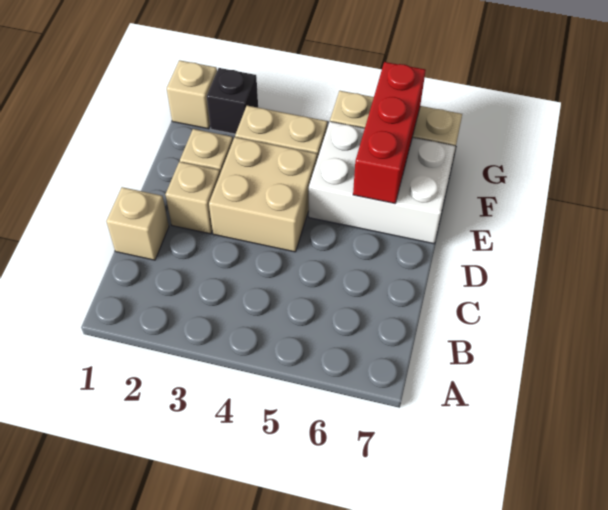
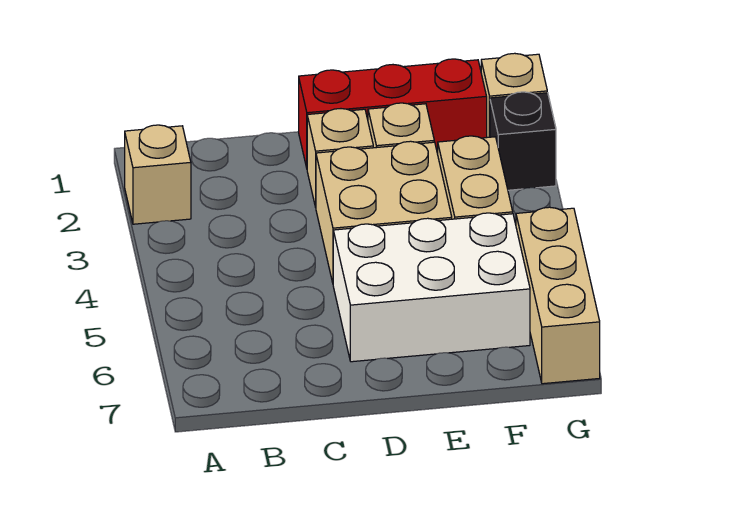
tan 1x1 brick [106,187,169,260] -> tan 1x1 brick moved to [125,125,191,224]
white 2x3 brick [309,121,455,244] -> white 2x3 brick turned to [333,213,530,362]
red 1x3 brick [353,62,426,204] -> red 1x3 brick moved to [299,59,487,168]

